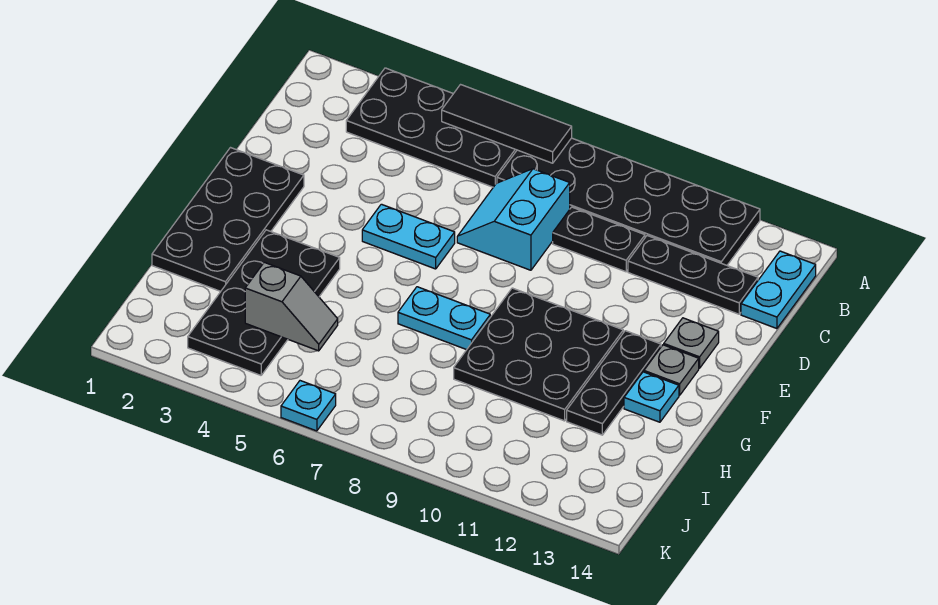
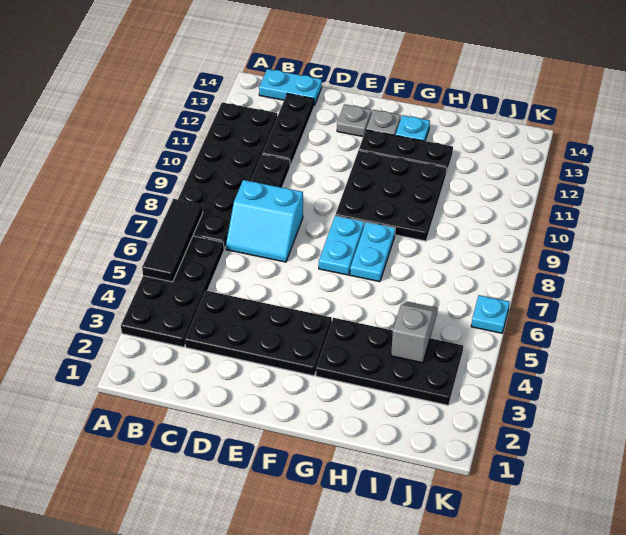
black 2x4 plate [152,148,304,291] -> black 2x4 plate moved to [185,291,332,376]
cyan 1x2 plate [362,204,455,269] -> cyan 1x2 plate moved to [319,216,364,275]

